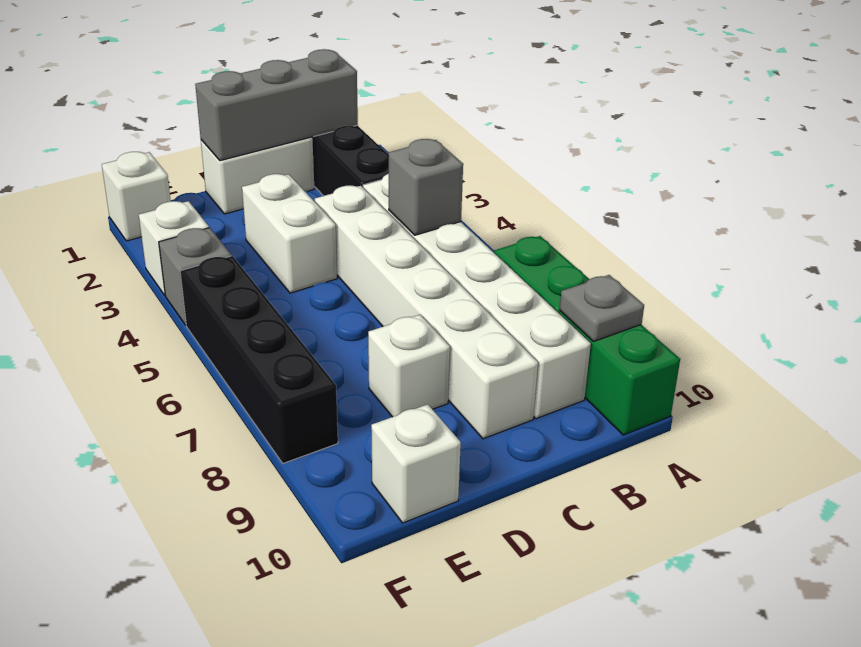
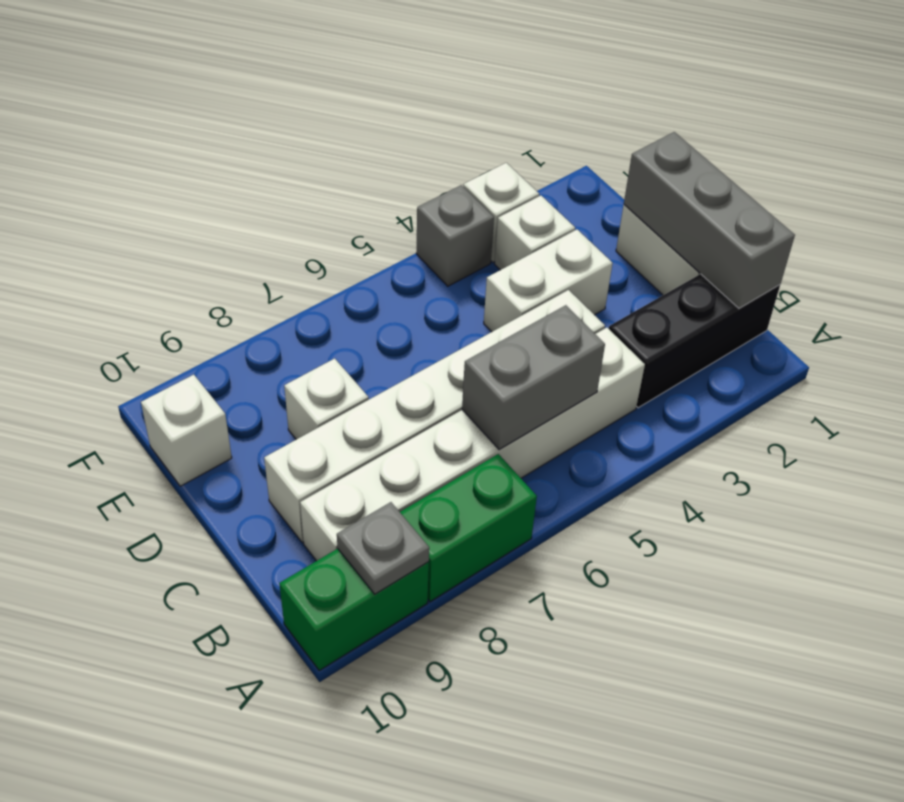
grey 1x1 brick [389,139,463,235] -> grey 1x2 brick [462,305,605,450]
white 1x1 brick [102,152,171,241] -> white 1x1 brick moved to [495,196,575,270]
black 1x4 brick [180,256,338,463] -> none

